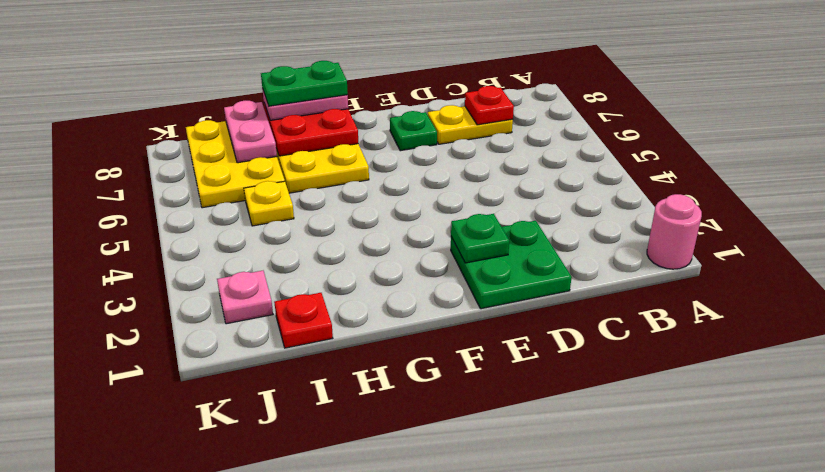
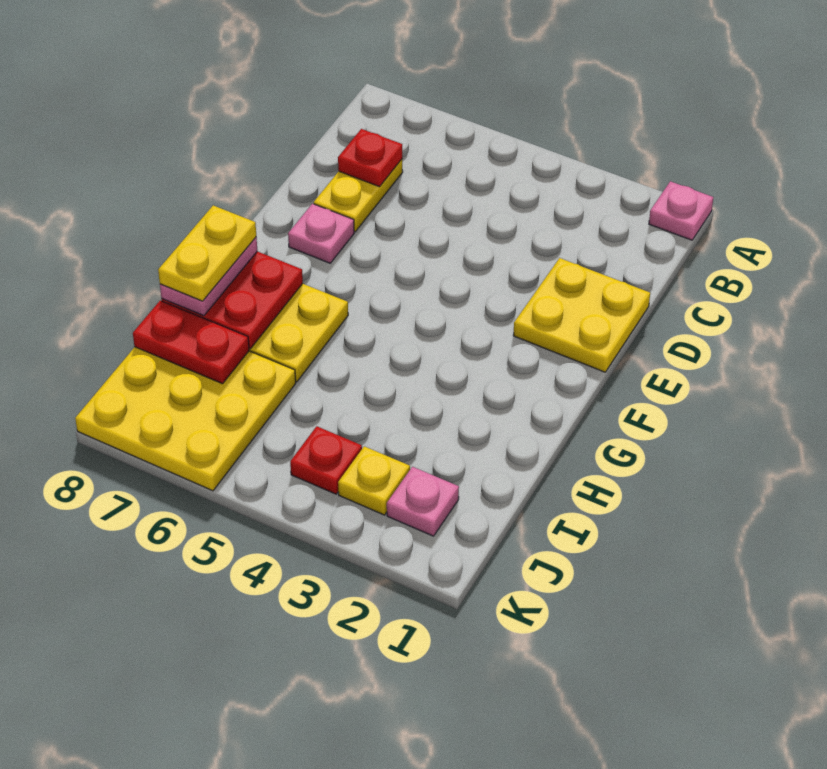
pink 1x1 round brick [647,194,702,269] -> pink 1x1 plate [649,181,713,240]
green 2x2 plate [451,221,572,309] -> yellow 2x2 plate [513,258,650,372]
green 1x1 plate [451,214,509,263] -> none
green 1x1 plate [390,111,437,151] -> pink 1x1 plate [288,204,354,263]
green 1x2 plate [261,61,348,106] -> yellow 1x2 plate [158,205,256,301]
red 1x1 plate [274,293,333,348] -> red 1x1 plate moved to [290,426,362,494]
yellow 1x1 plate [244,181,294,226] -> yellow 1x1 plate moved to [338,446,410,515]
yellow 2x3 plate [186,120,285,208] -> yellow 3x3 plate [75,347,296,491]
pink 1x2 plate [224,101,277,163] -> red 1x2 plate [133,301,249,384]

